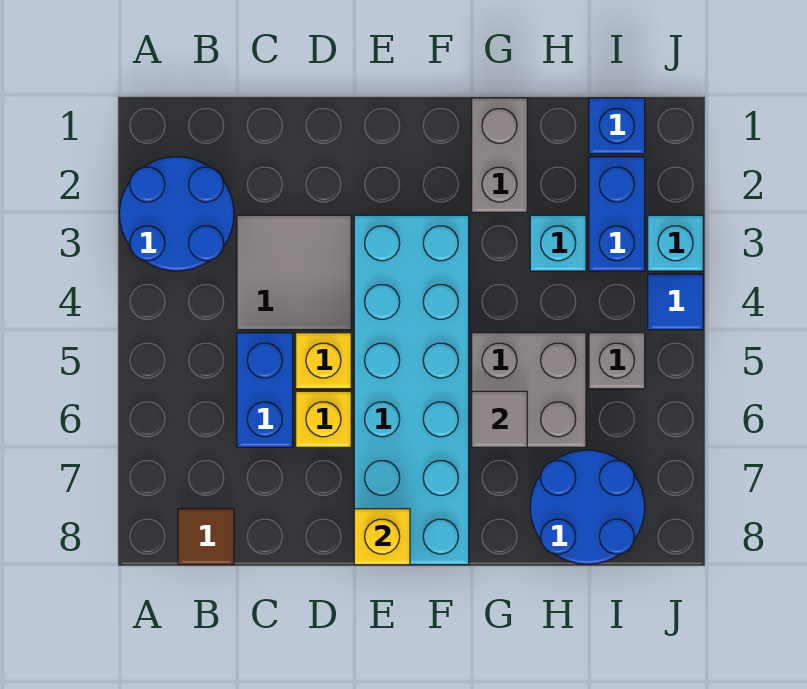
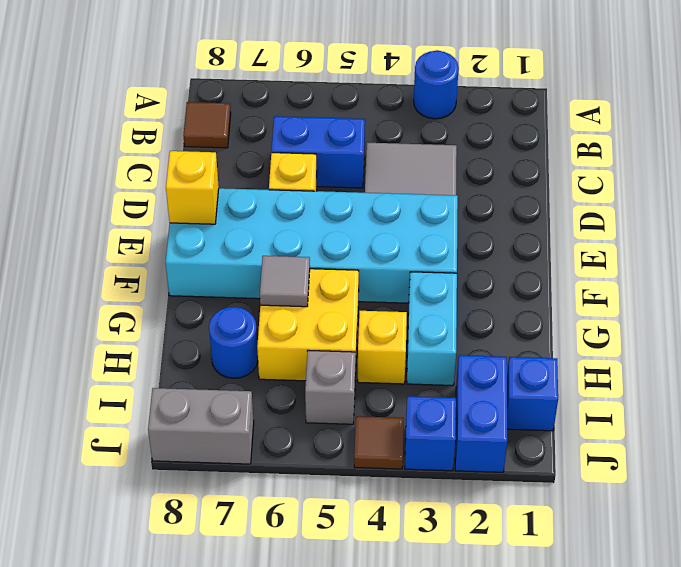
blue 2x2 round brick [120,157,234,271] -> blue 1x1 round brick [414,50,459,119]
yellow 1x1 brick [296,333,351,389] -> yellow 1x1 brick moved to [358,311,407,384]
grey 1x2 brick [472,98,527,212] -> grey 1x2 brick moved to [148,388,254,464]
grey 2x2 brick [472,333,586,447] -> yellow 2x2 brick [257,269,359,381]
cyan 1x1 brick [530,215,586,271] -> cyan 1x2 brick [407,272,457,385]
blue 2x2 round brick [530,450,645,565] -> blue 1x1 round brick [209,307,258,378]
blue 1x2 brick [589,157,645,271] -> blue 1x2 brick turned to [455,355,507,472]
cyan 1x1 brick [648,215,703,271] -> blue 1x1 brick [405,396,456,471]
blue 1x1 tile [648,274,703,330] -> brown 1x1 tile [354,416,404,469]

